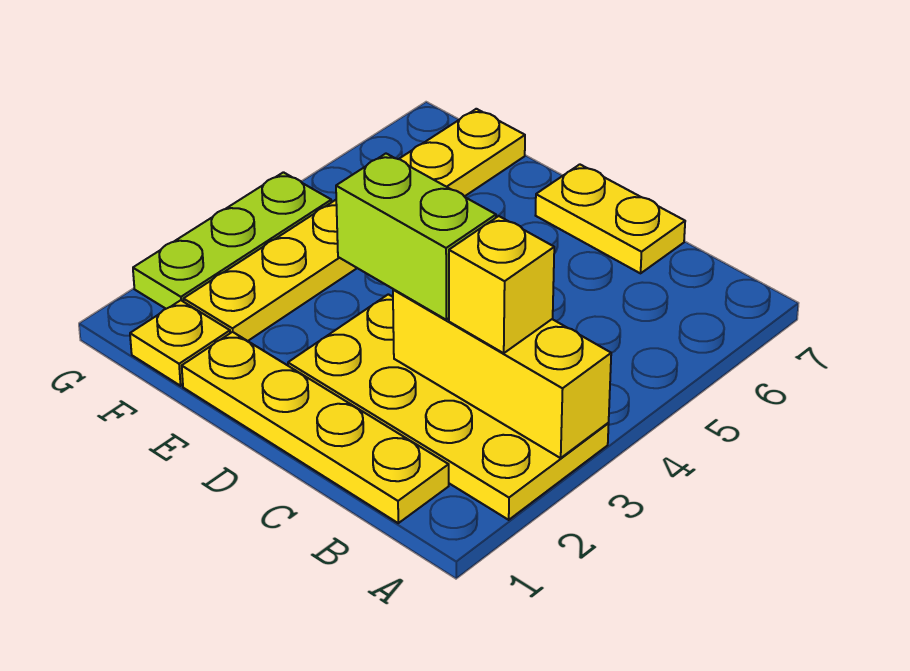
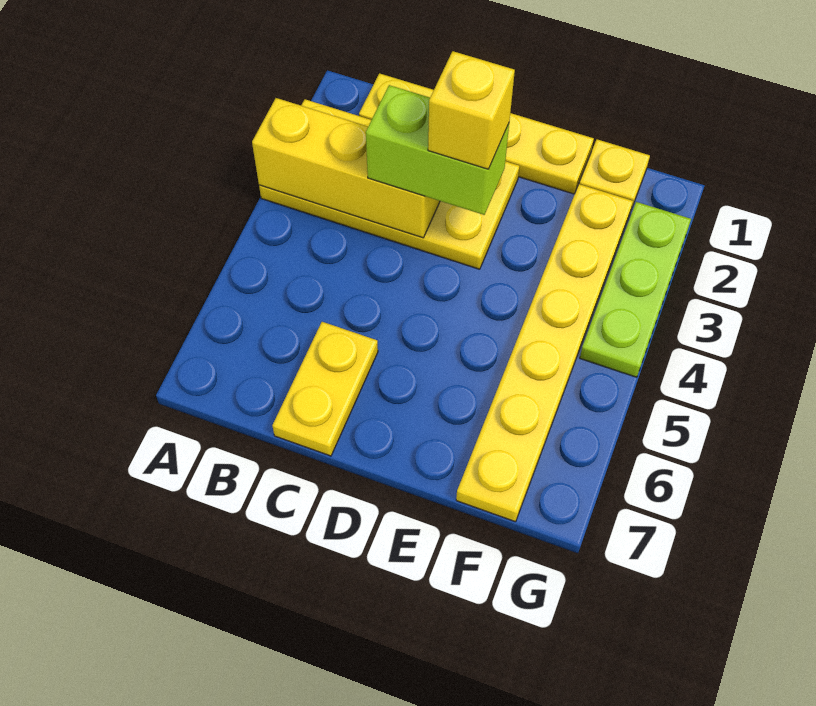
yellow 1x1 brick [449,216,554,353] -> yellow 1x1 brick moved to [428,51,515,169]
yellow 1x2 plate [536,164,685,273] -> yellow 1x2 plate turned to [272,322,378,456]

